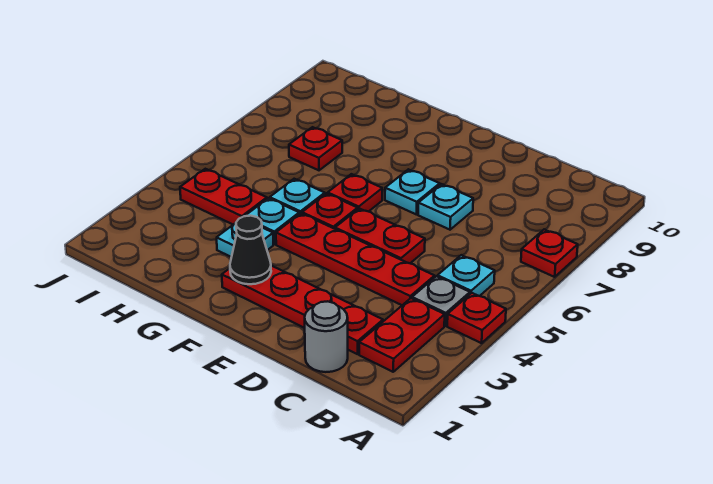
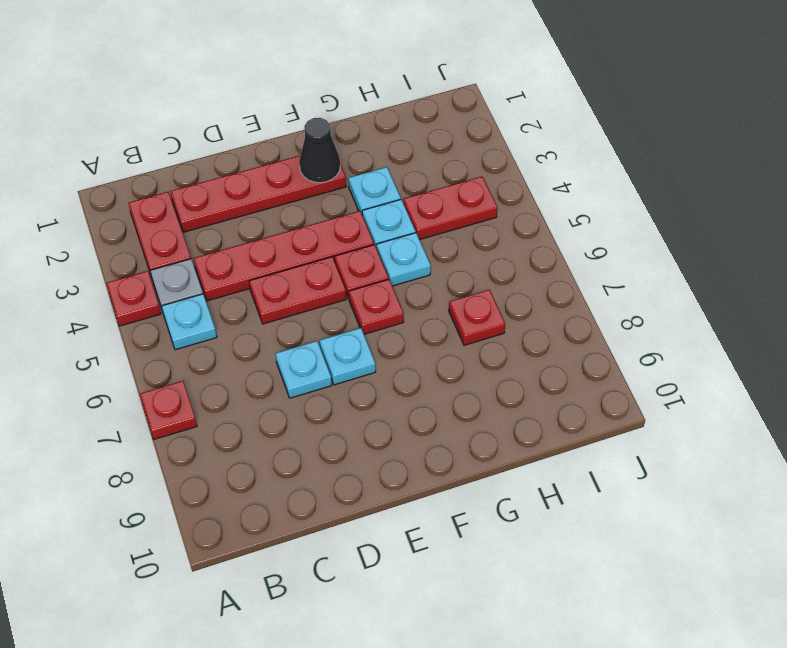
grey 1x1 round brick [305,301,348,372] -> none

